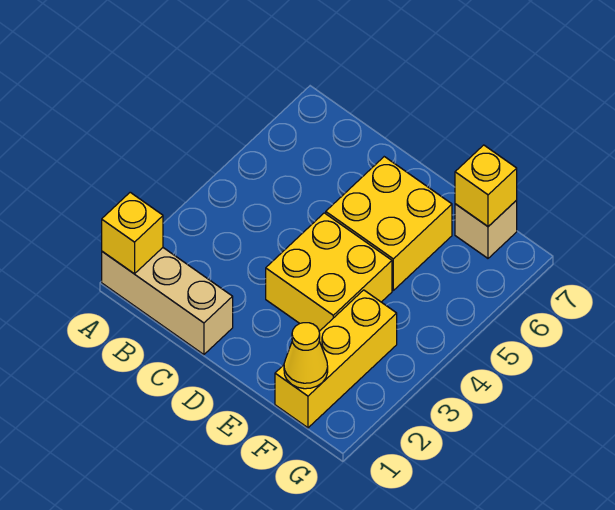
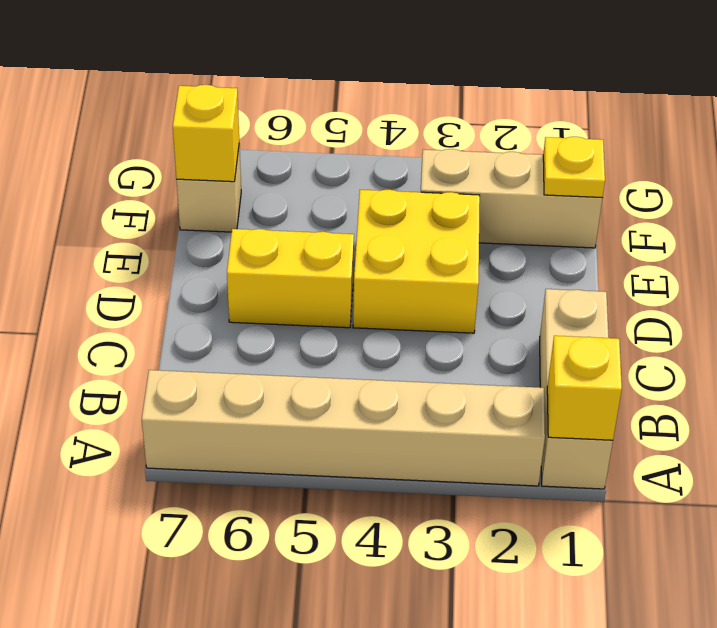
none -> tan 1x6 brick [142,370,545,486]
yellow 2x2 brick [326,157,452,290] -> yellow 1x2 brick [227,229,354,328]
yellow 1x3 brick [275,290,397,428] -> tan 1x3 brick [421,149,602,248]
yellow 1x1 cone [284,323,328,389] -> yellow 1x1 plate [543,137,605,198]

